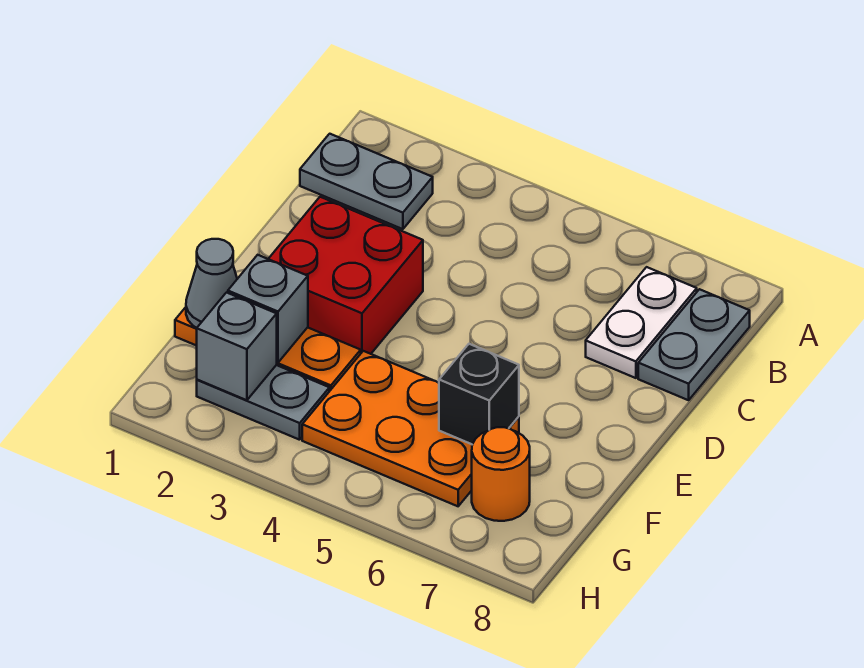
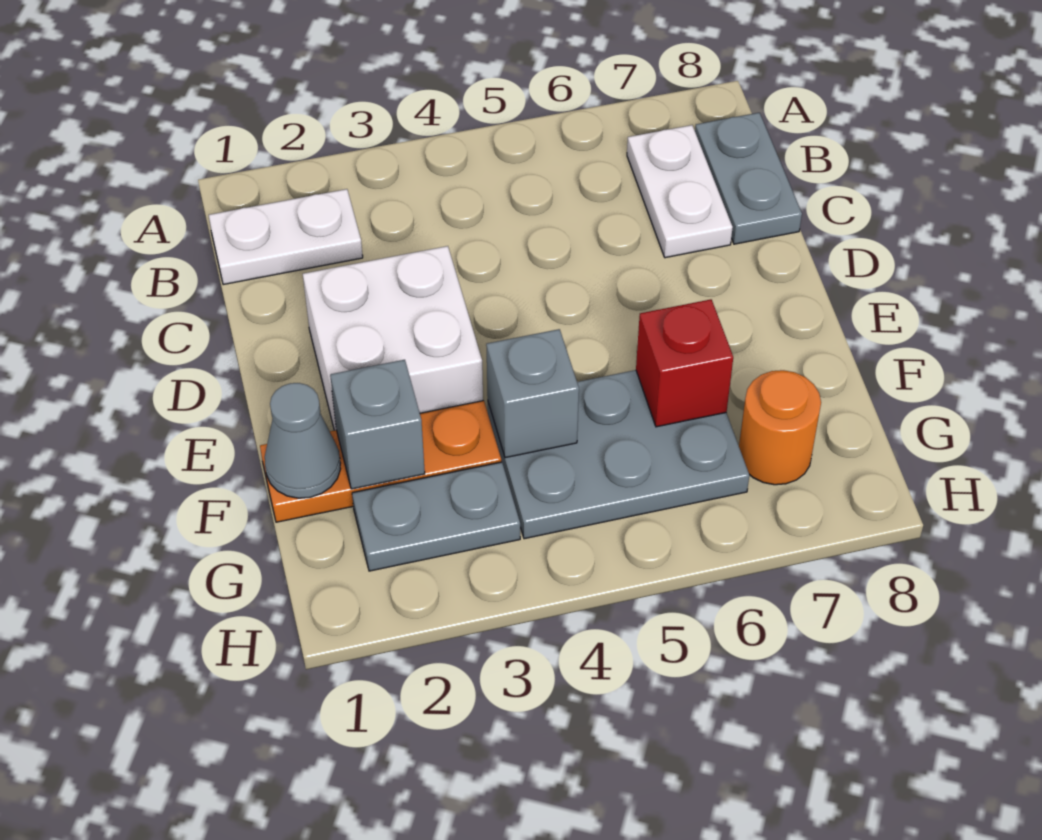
grey 1x2 plate [300,134,433,229] -> white 1x2 plate [209,189,363,285]
red 2x2 brick [269,197,423,354] -> white 2x2 brick [303,246,483,430]
orange 2x3 plate [302,351,519,506] -> grey 2x3 plate [488,370,749,539]
black 1x1 brick [439,344,519,444] -> red 1x1 brick [636,299,733,427]
grey 1x1 brick [197,293,277,400] -> grey 1x1 brick moved to [486,329,579,458]

